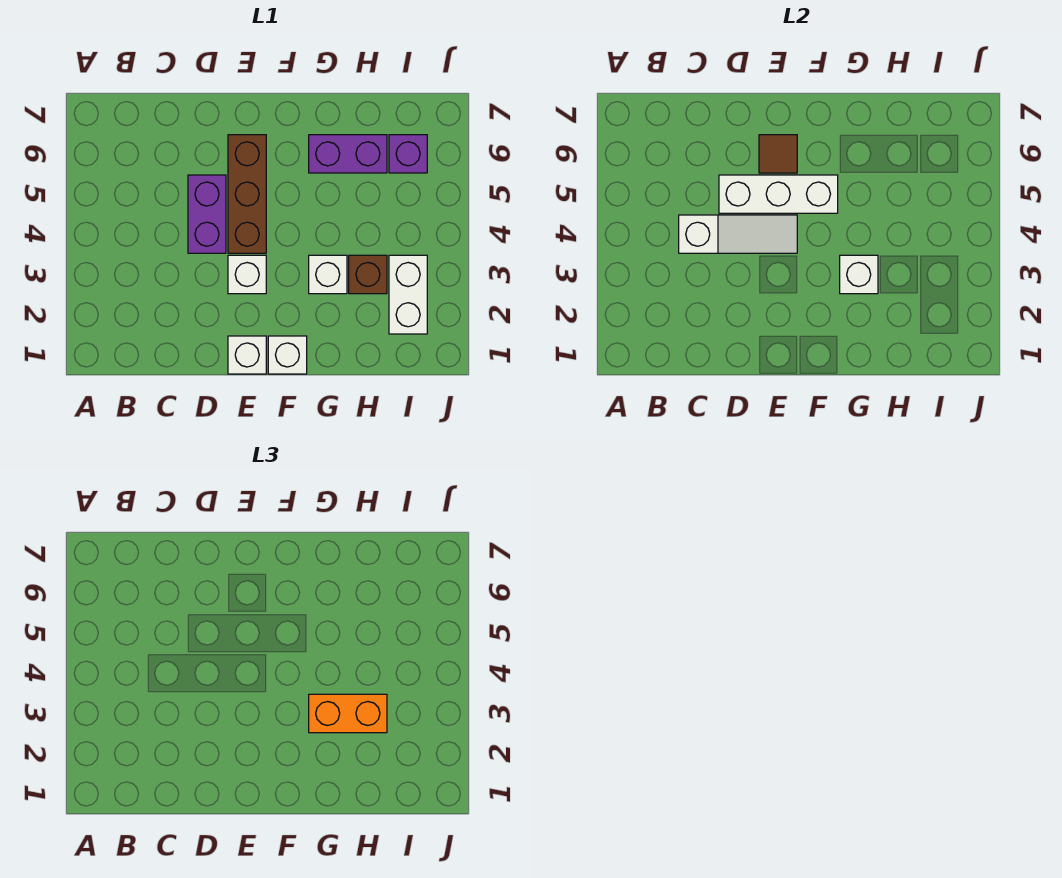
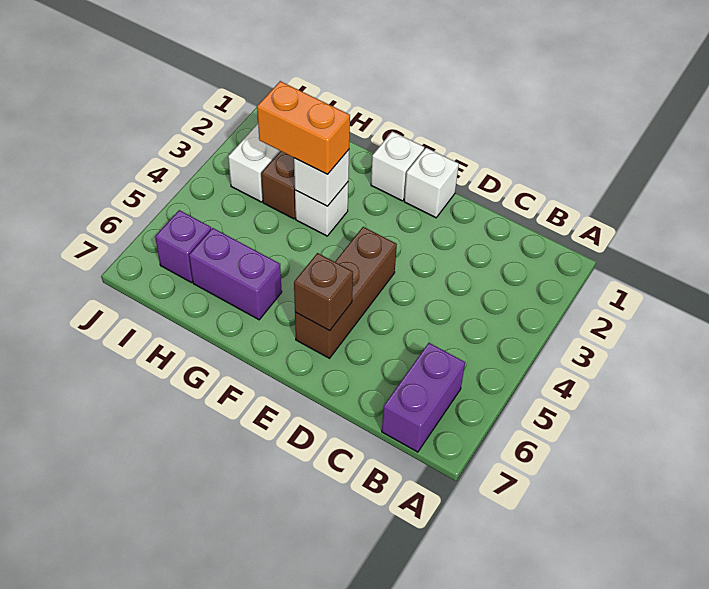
white 1x3 slope [679,215,797,253] -> none
purple 1x2 brick [188,175,226,253] -> purple 1x2 brick moved to [382,343,465,452]
white 1x3 brick [719,175,838,213] -> none
white 1x1 brick [228,255,266,294] -> none
brown 1x1 tile [759,135,797,173] -> brown 1x1 brick [294,253,353,331]

